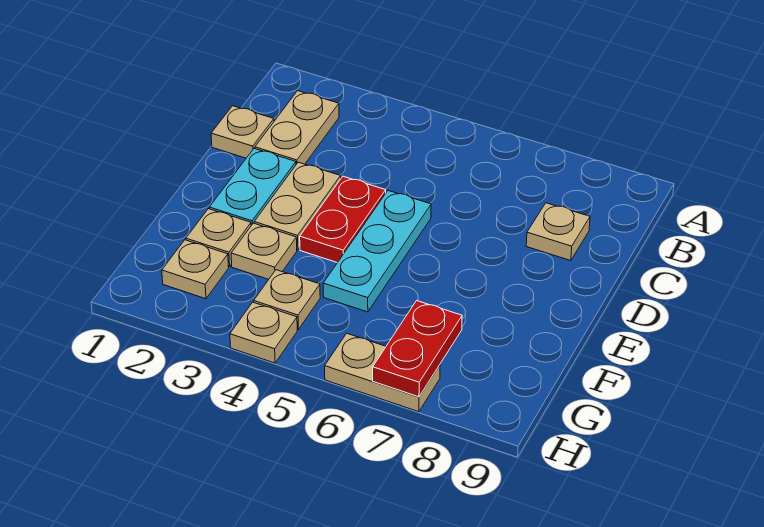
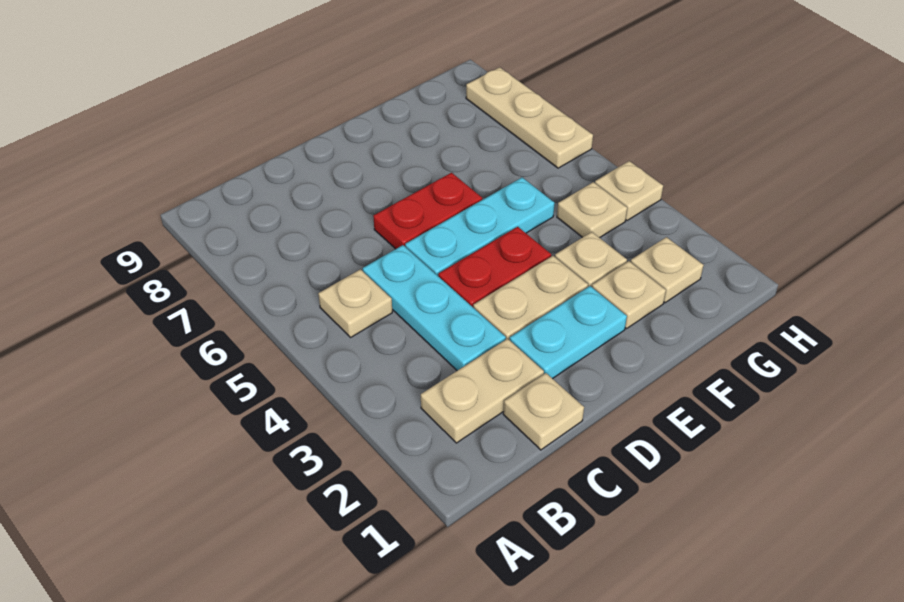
none -> cyan 1x3 plate [363,245,506,371]
tan 1x1 plate [526,203,590,261] -> tan 1x1 plate moved to [318,269,392,338]
red 1x2 plate [373,301,462,397] -> red 1x2 plate moved to [373,173,482,249]
tan 1x2 plate [325,333,440,412] -> tan 1x3 plate [466,67,593,168]

